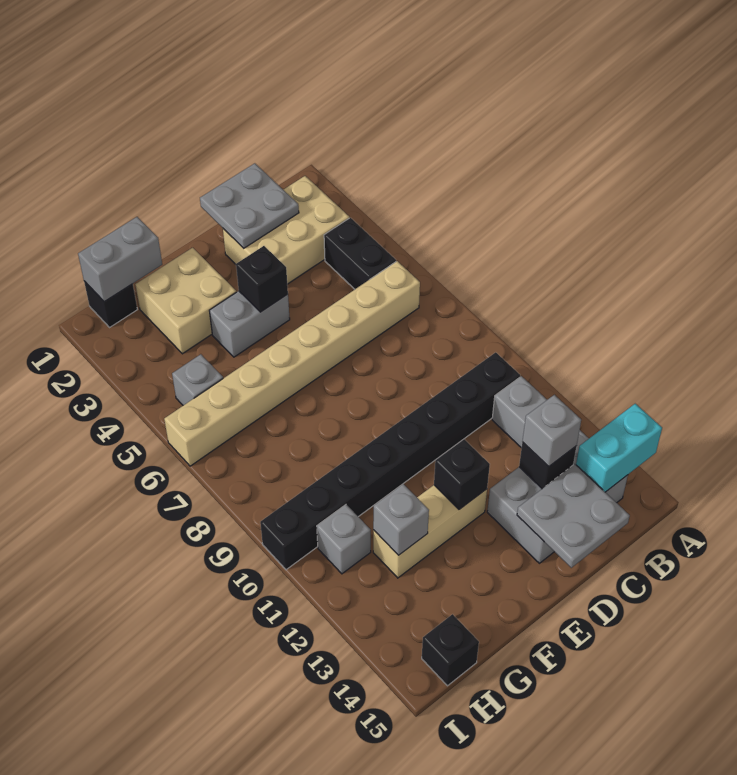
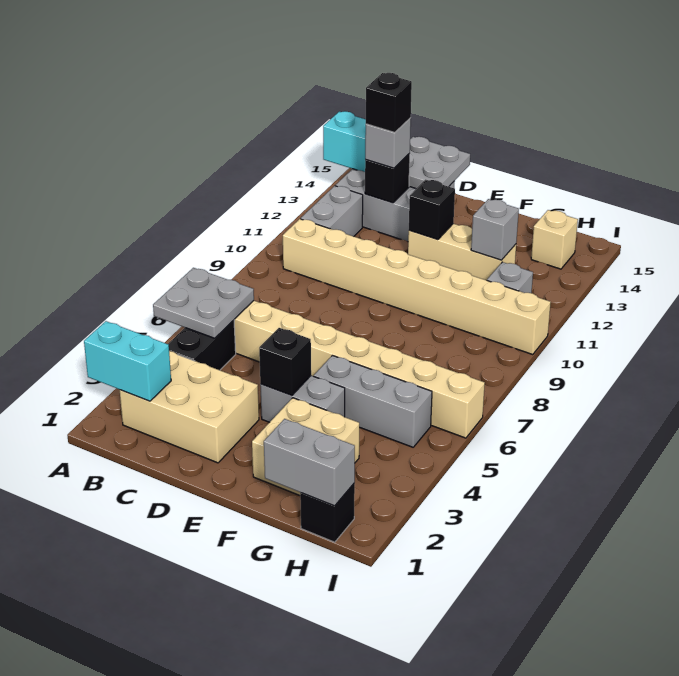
none -> cyan 1x2 brick [84,321,171,401]
black 1x8 brick [260,352,520,570] -> tan 1x8 brick [283,219,551,355]
grey 2x2 plate [200,163,299,248] -> grey 2x2 plate moved to [153,268,254,338]
grey 1x1 brick [172,354,223,405] -> grey 1x3 brick [314,356,432,447]
none -> tan 1x1 brick [531,210,578,269]
black 1x1 brick [422,614,479,686] -> black 1x1 brick moved to [366,73,412,133]

